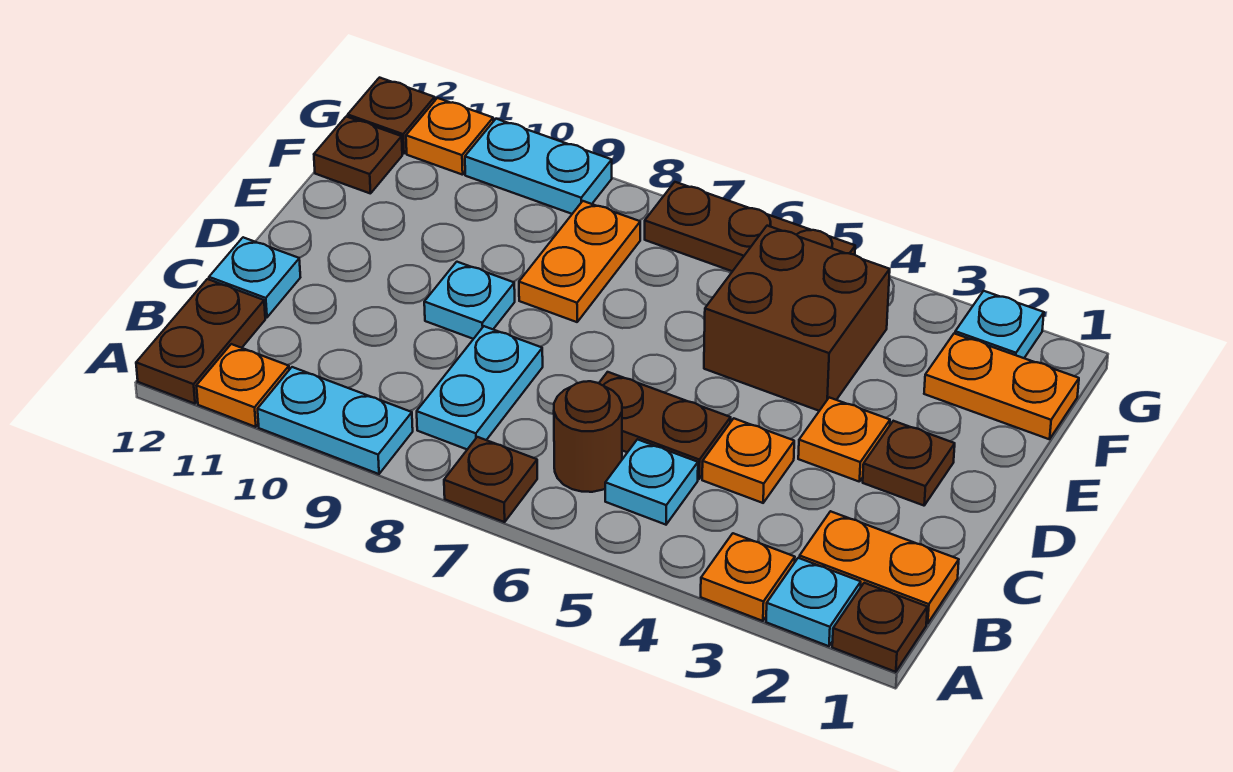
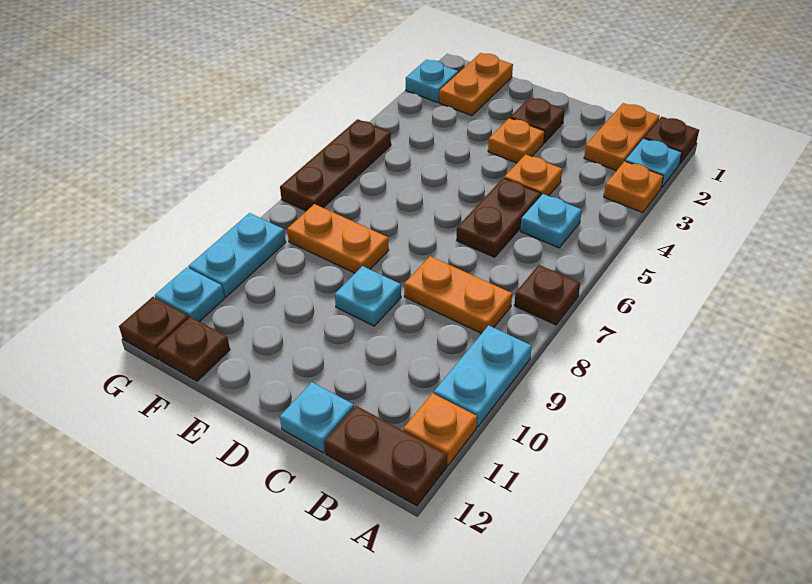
brown 1x1 round brick [554,381,622,492] -> none
cyan 1x2 plate [417,326,543,449] -> orange 1x2 plate [404,256,512,334]
brown 2x2 brick [704,226,890,411] -> none
orange 1x1 plate [406,98,493,175] -> cyan 1x1 plate [155,267,225,322]

